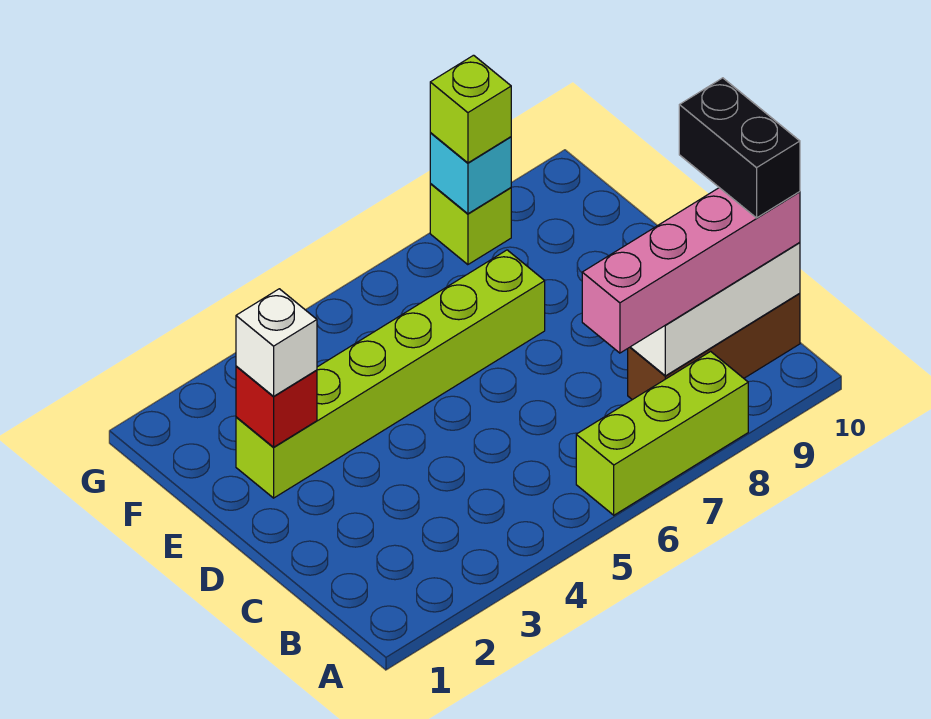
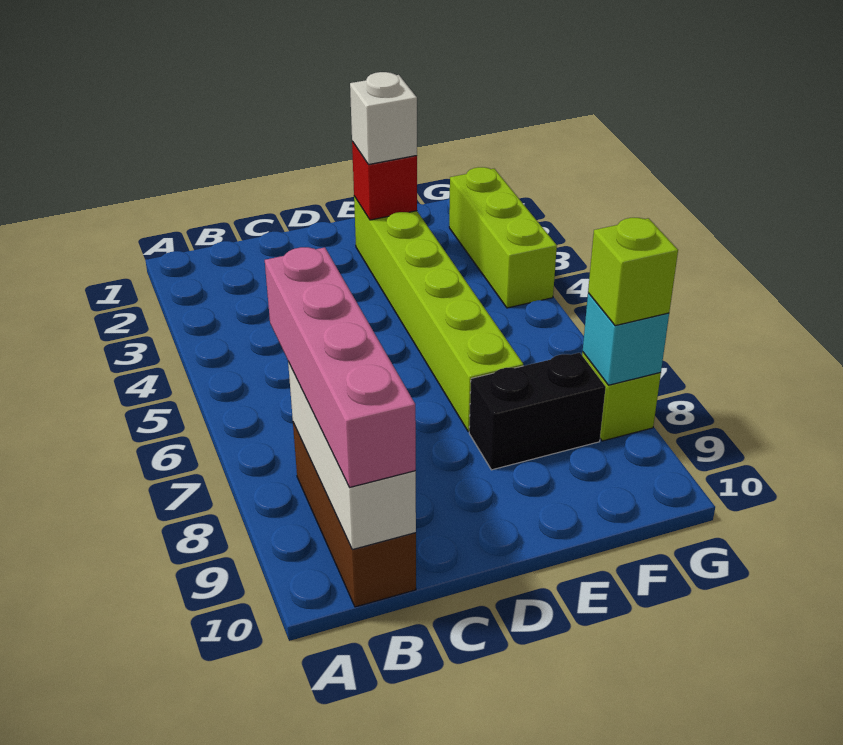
lime 1x3 brick [576,351,748,515] -> lime 1x3 brick moved to [449,167,557,308]
black 1x2 brick [679,78,800,218] -> black 1x2 brick moved to [469,353,606,470]

